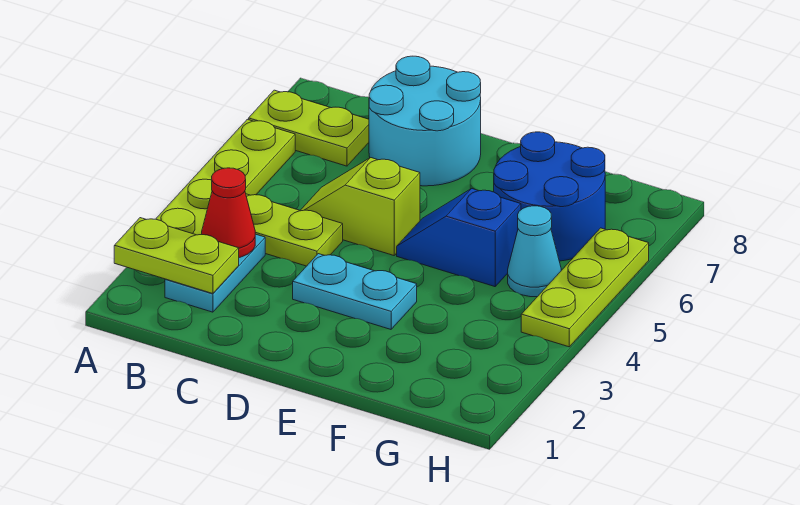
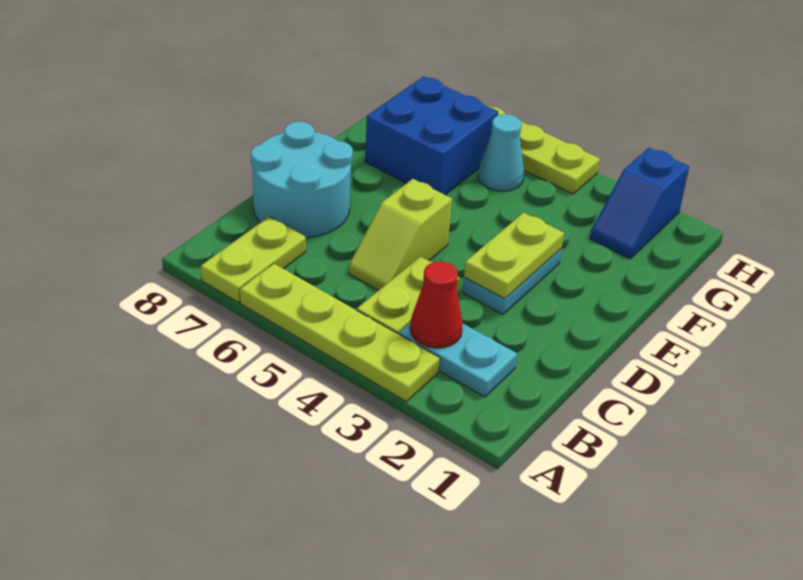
lime 1x2 plate [114,218,239,294] -> lime 1x2 plate moved to [464,213,564,299]
blue 1x2 slope [397,189,521,287] -> blue 1x2 slope moved to [590,148,689,258]
blue 2x2 round brick [494,132,605,261] -> blue 2x2 brick [365,76,498,195]

